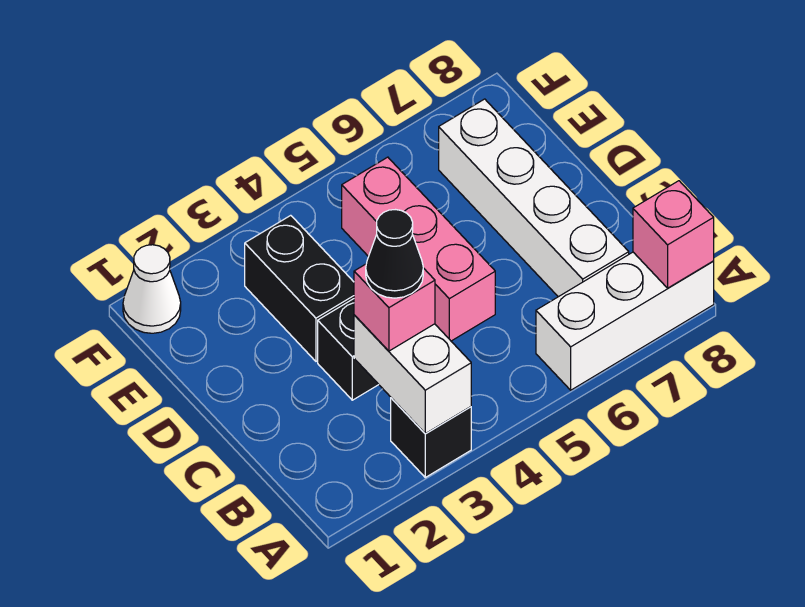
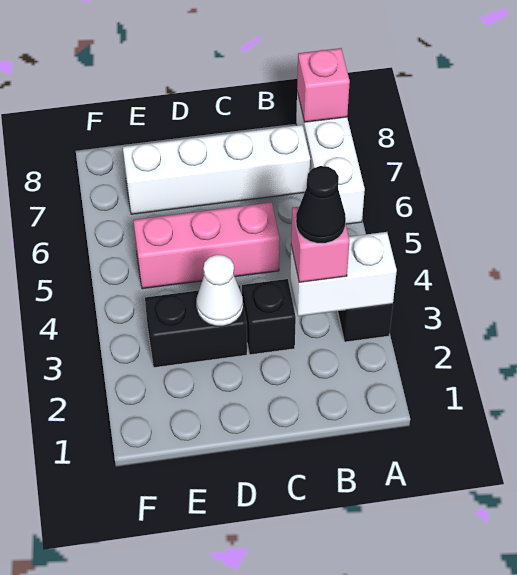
white 1x1 cone [123,245,181,333] -> white 1x1 cone moved to [196,255,243,326]

